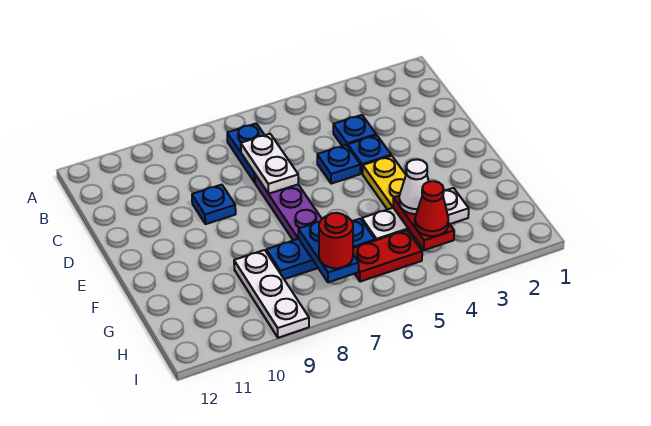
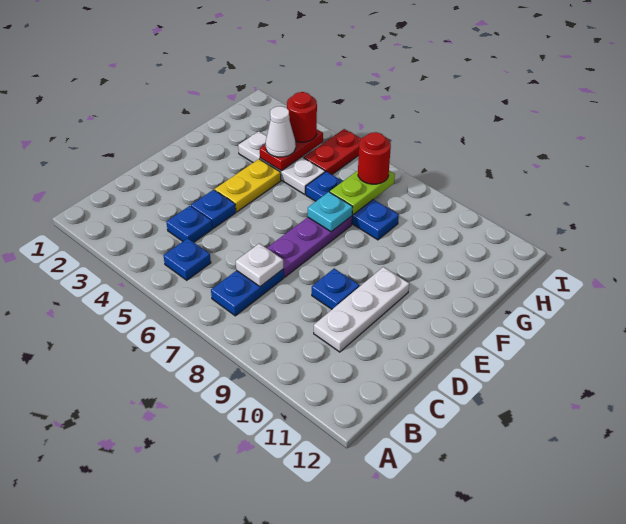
white 1x2 plate [241,134,298,194] -> white 1x1 plate [236,243,283,287]
blue 1x1 plate [317,145,361,184] -> blue 1x1 plate moved to [163,238,211,280]
none -> cyan 1x1 plate [308,192,352,232]
blue 1x2 plate [298,222,359,282] -> lime 1x2 plate [330,171,395,215]
white 1x3 plate [234,250,309,338] -> white 1x3 plate moved to [314,267,409,352]
red 1x1 cone [415,181,448,236] -> red 1x1 round brick [287,92,317,142]
red 1x2 plate [353,230,422,282] -> red 1x2 plate turned to [304,129,361,175]

